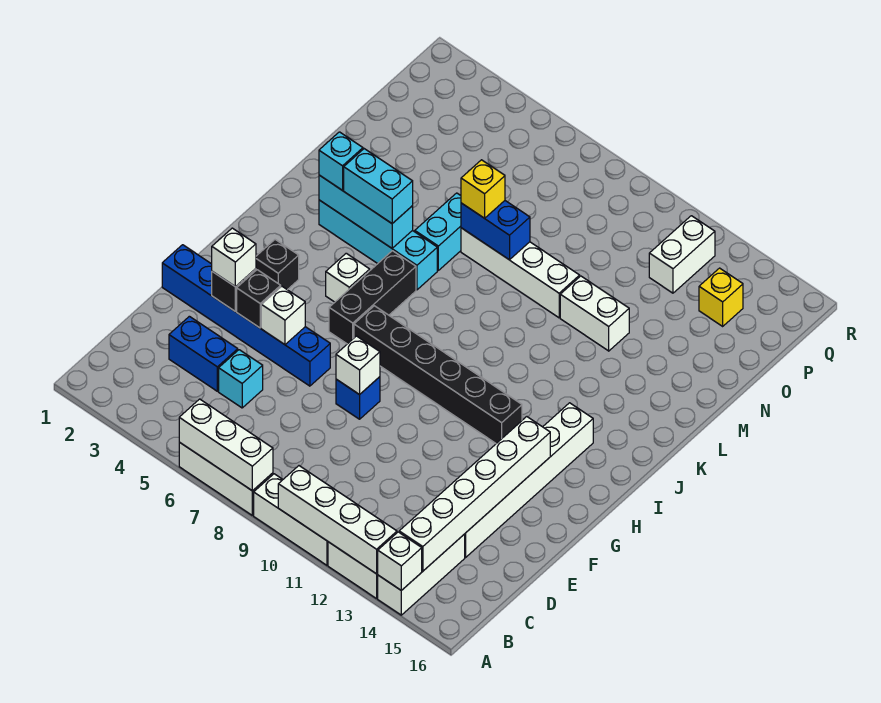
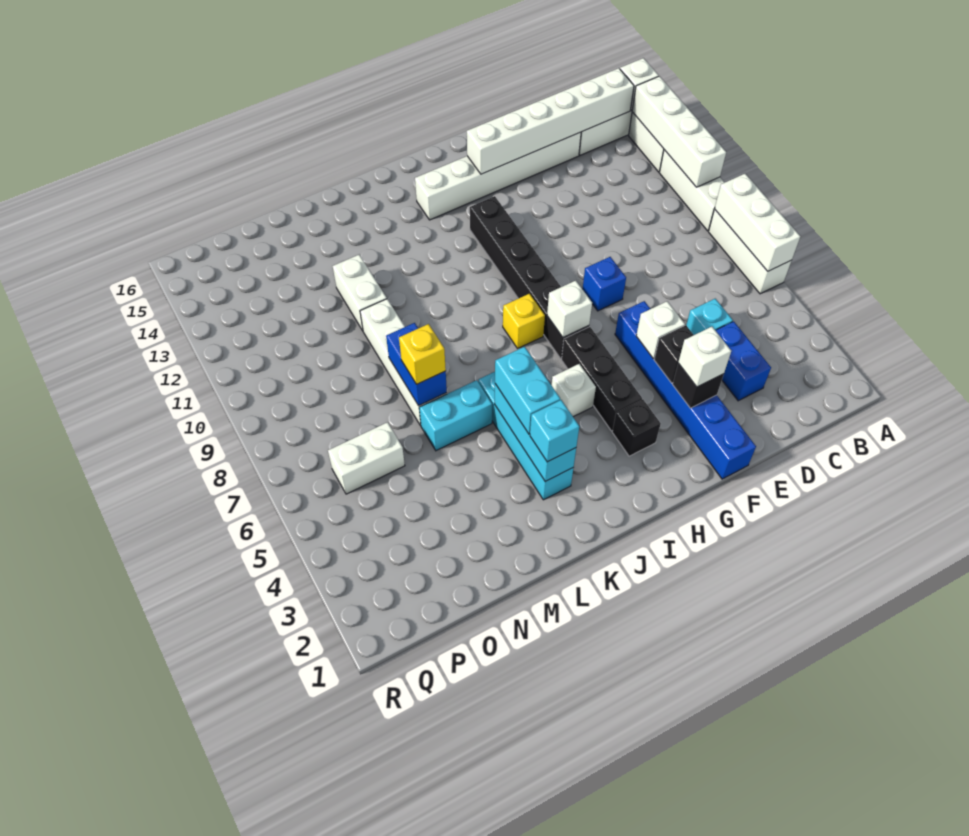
white 1x1 brick [336,336,380,395] -> white 1x1 brick moved to [547,281,592,337]
black 1x3 brick [329,251,416,344] -> black 1x3 brick turned to [562,327,642,431]
white 1x2 brick [649,216,715,293] -> white 1x2 brick moved to [328,422,405,494]
yellow 1x1 brick [699,268,743,326] -> yellow 1x1 brick moved to [503,294,545,348]

